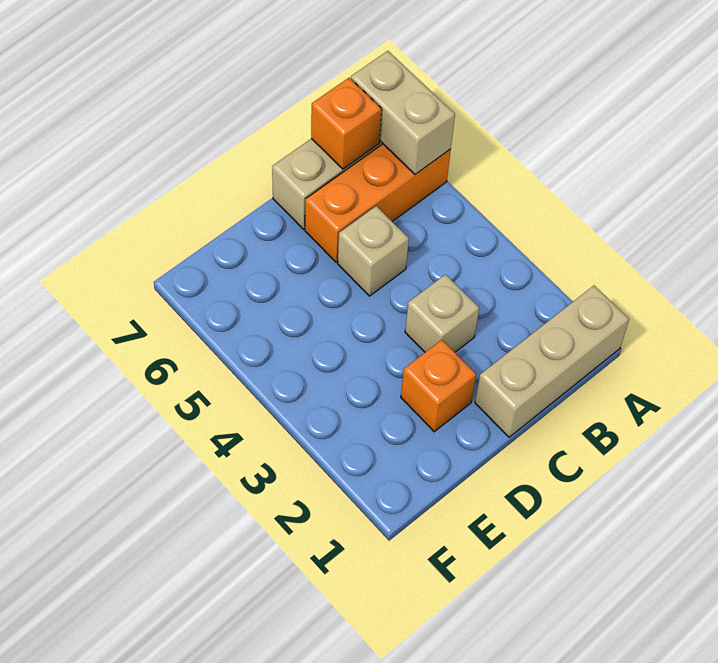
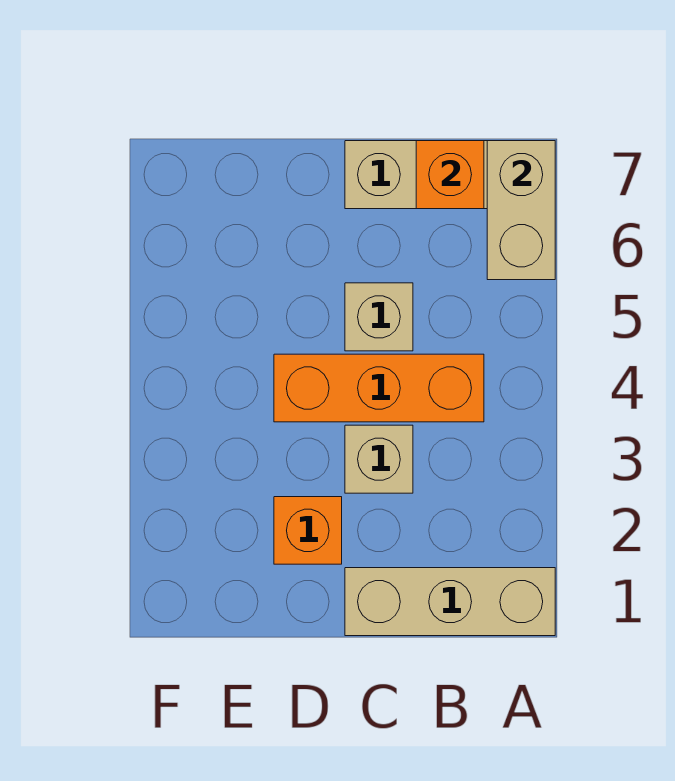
orange 1x3 brick [305,144,451,262] -> orange 1x3 brick moved to [274,354,484,422]

